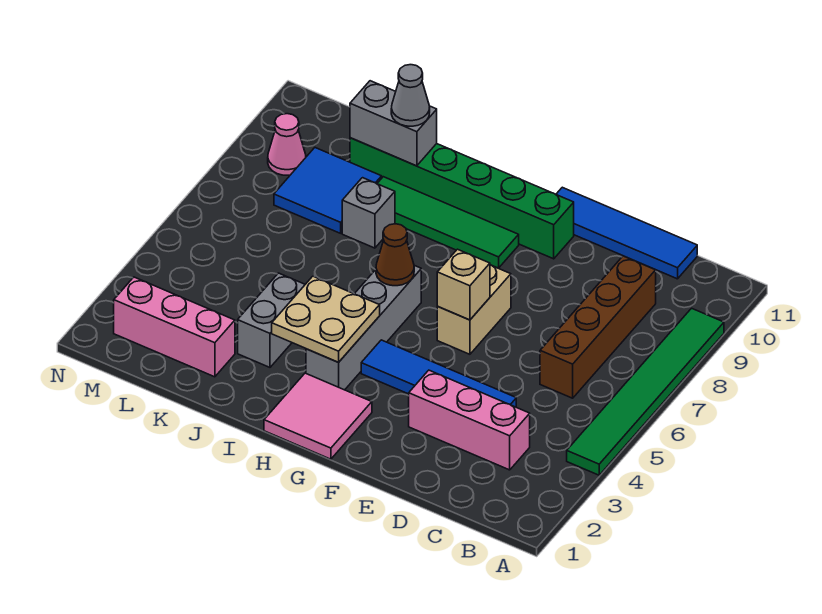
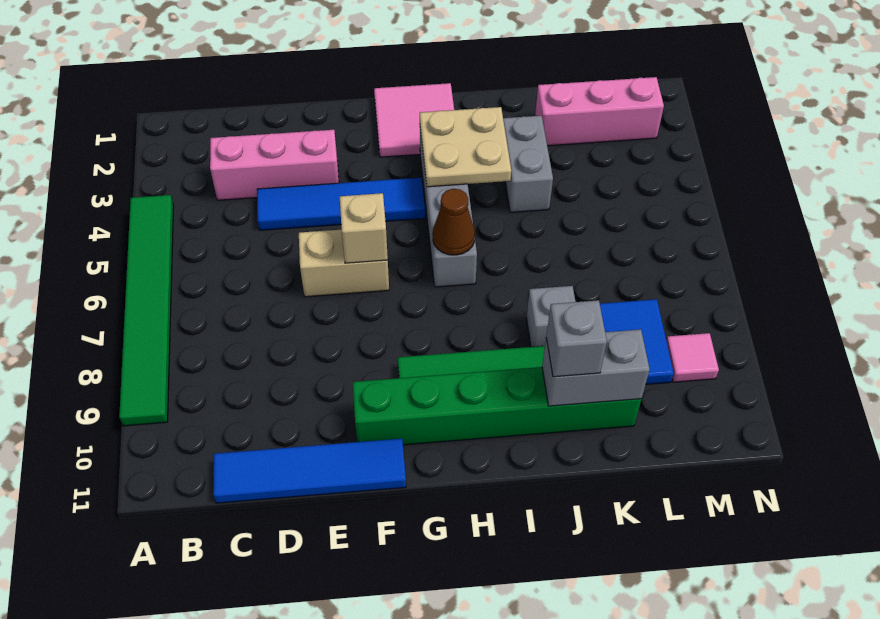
brown 1x4 brick [540,256,656,398] -> none
tan 1x2 brick [437,265,511,354] -> tan 1x2 brick turned to [299,229,389,297]
grey 1x1 cone [391,65,430,126] -> grey 1x1 brick [546,300,607,377]
pink 1x1 cone [268,114,306,175] -> pink 1x1 tile [666,333,719,382]

